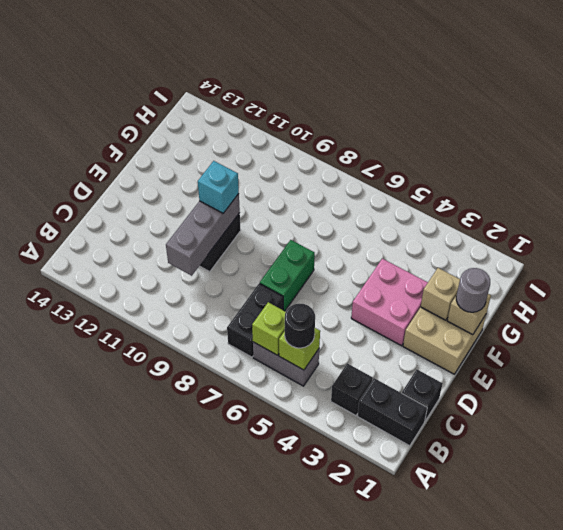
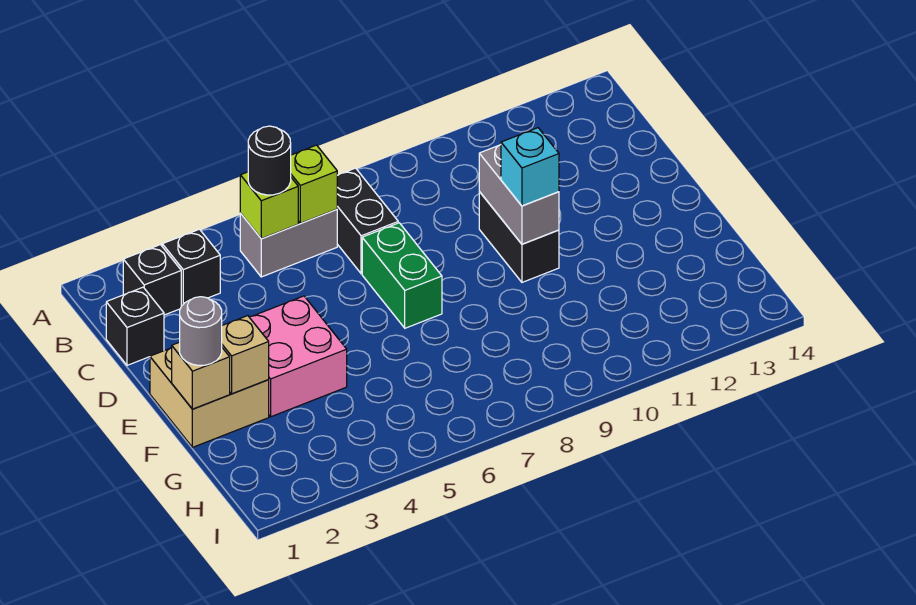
black 1x2 brick [357,378,427,446] -> black 1x1 brick [123,245,181,315]
grey 1x3 brick [166,194,240,276] -> grey 1x2 brick [479,145,559,244]

